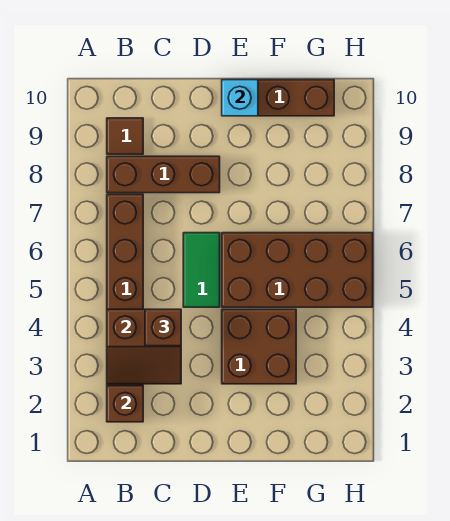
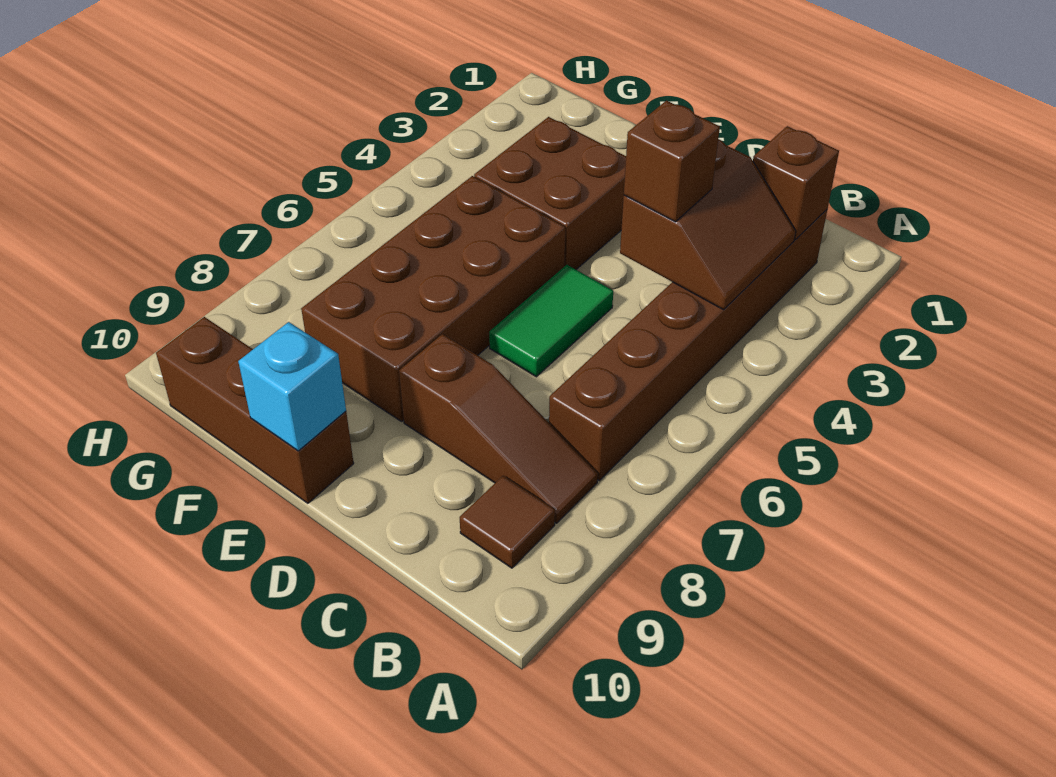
brown 2x2 slope [107,309,181,384] -> brown 2x2 slope turned to [620,139,796,310]
brown 1x3 brick [107,156,220,193] -> brown 1x3 slope [399,334,598,523]
brown 2x4 brick [222,233,373,307] -> brown 2x4 brick turned to [301,176,565,421]

